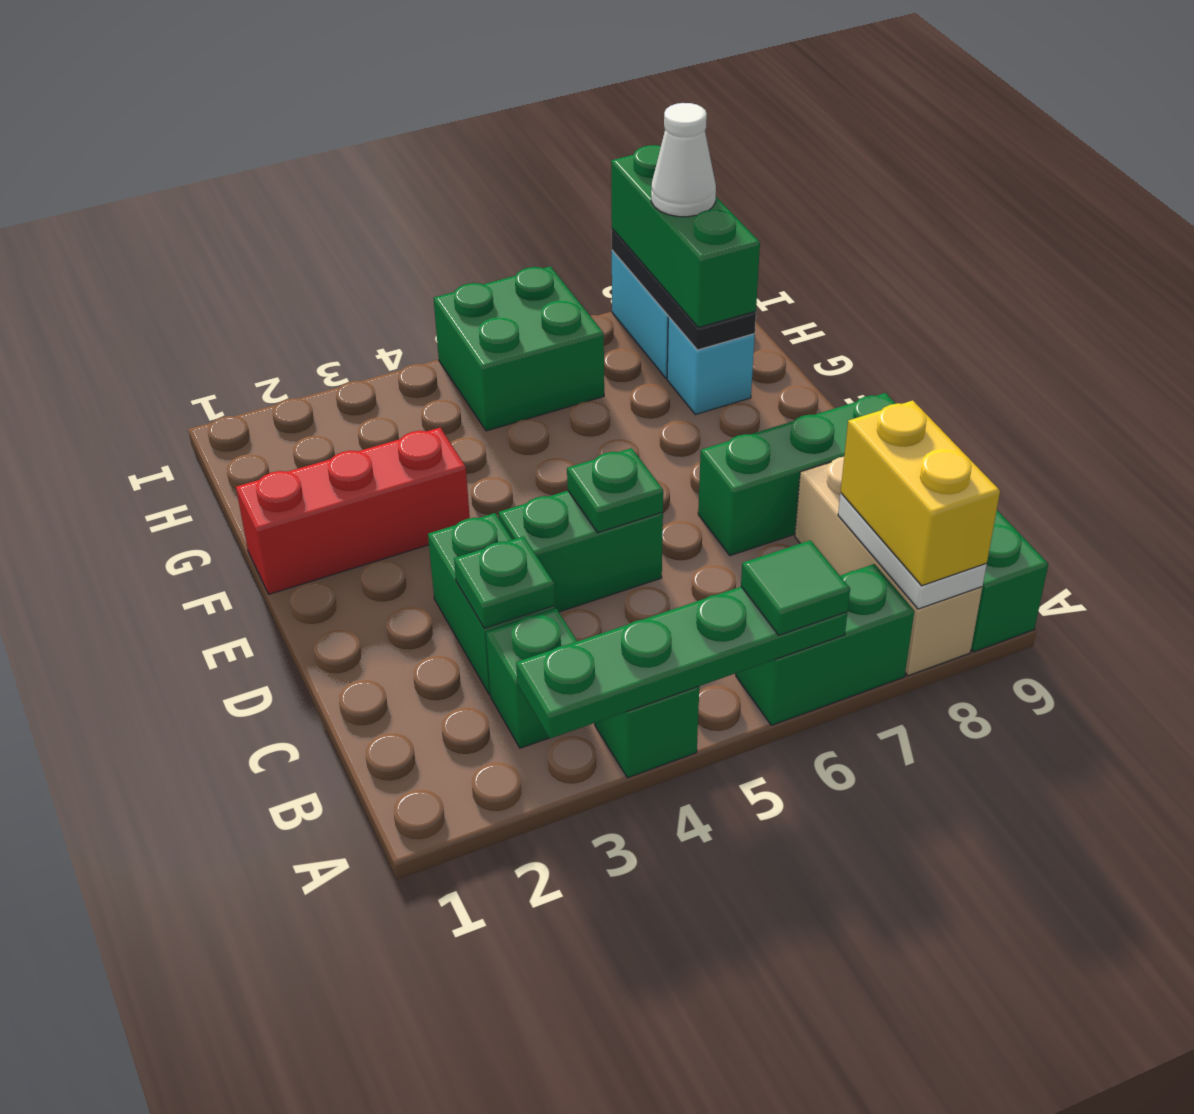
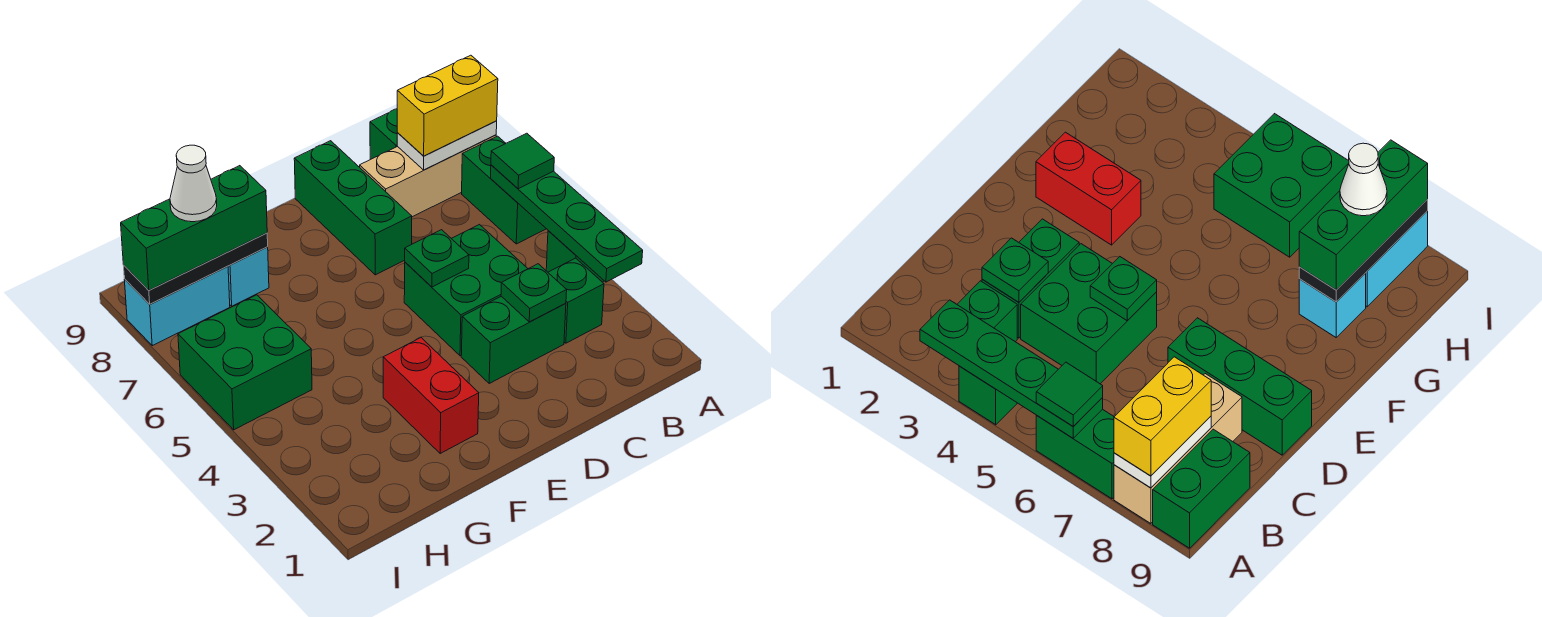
green 1x2 brick [499,491,663,612] -> green 2x2 brick [404,225,528,356]
red 1x3 brick [236,428,470,594] -> red 1x2 brick [383,338,479,454]

